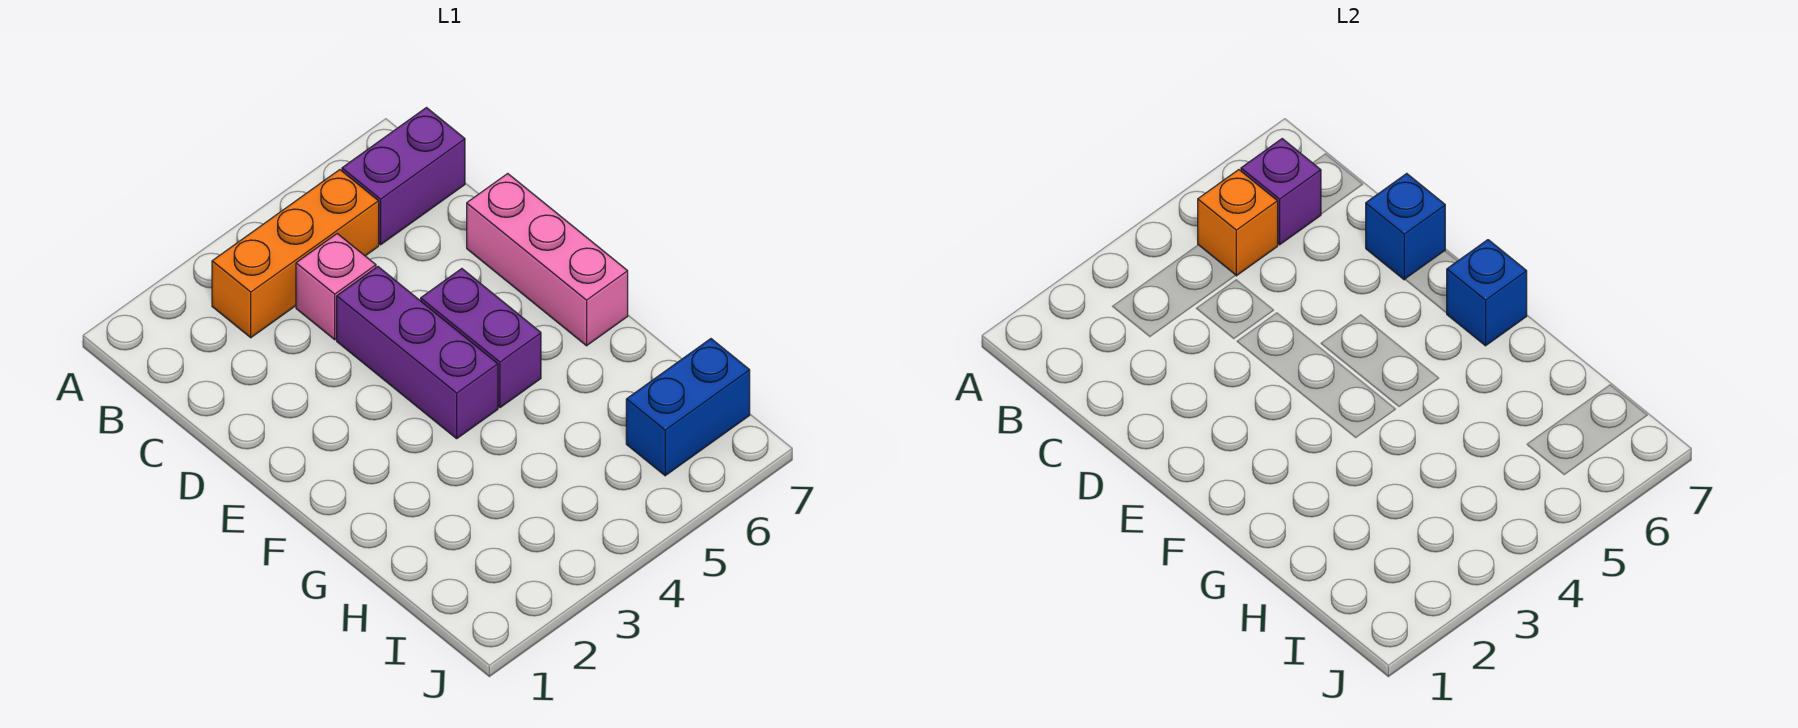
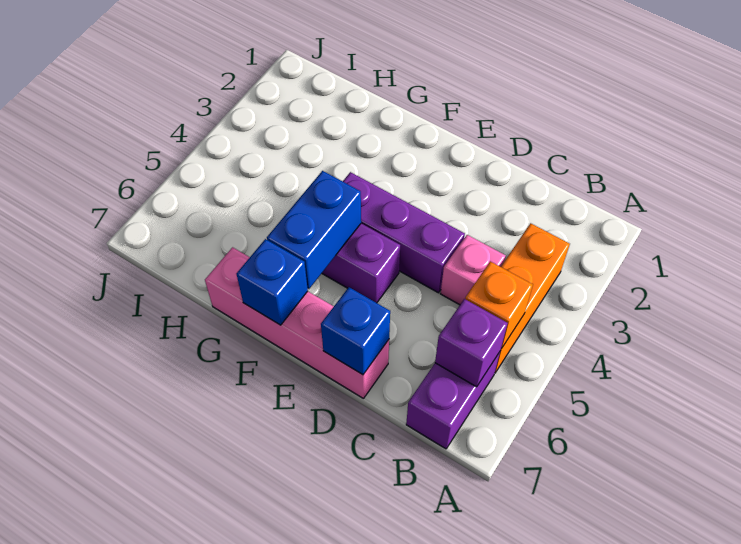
pink 1x3 brick [467,174,628,346] -> pink 1x4 brick [205,247,389,399]
blue 1x2 brick [626,339,750,476] -> blue 1x2 brick moved to [267,171,361,289]

